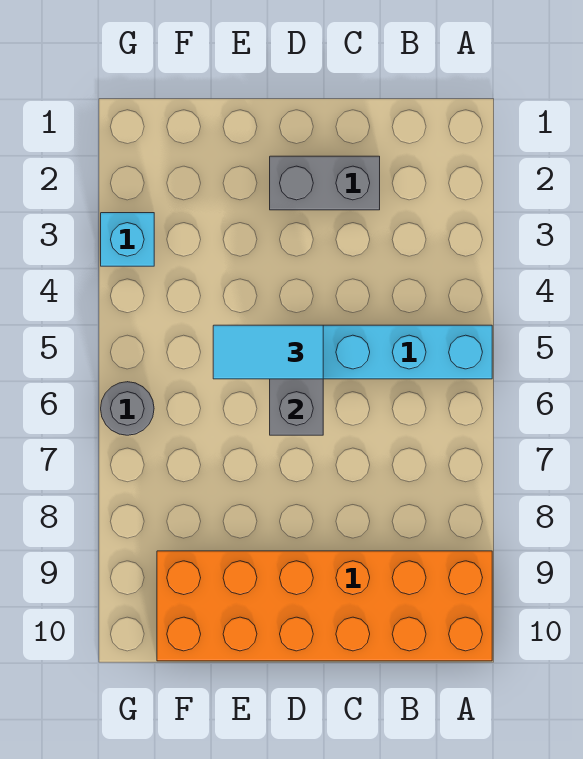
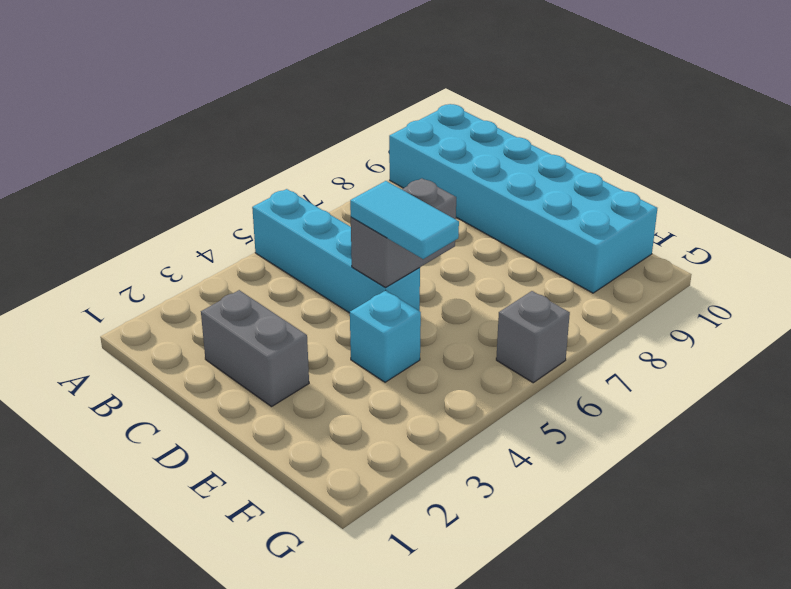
orange 2x6 brick [157,551,492,661] -> cyan 2x6 brick [389,104,657,293]
cyan 1x1 brick [101,213,154,266] -> cyan 1x1 brick moved to [350,290,421,382]
grey 1x1 round brick [101,382,154,435] -> grey 1x1 brick [496,291,570,383]

